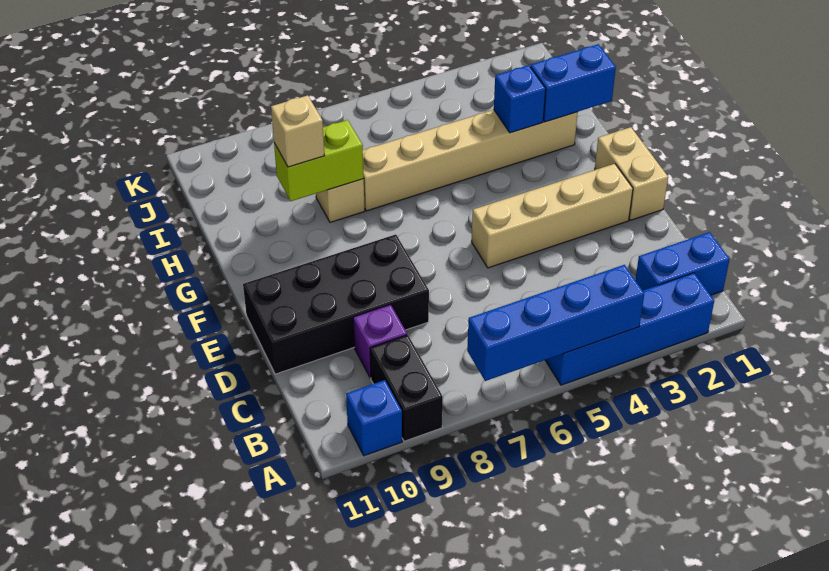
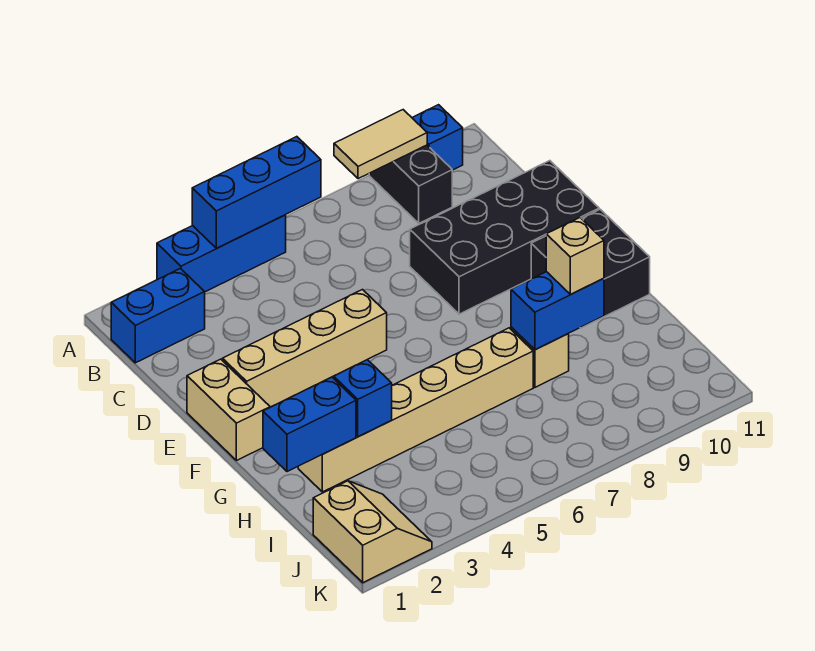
blue 1x4 brick [545,273,714,385] -> blue 1x3 brick [157,215,286,292]
blue 1x4 brick [467,265,644,381] -> blue 1x3 brick [192,137,321,248]
none -> tan 1x2 tile [334,110,427,179]
purple 1x1 brick [353,305,407,378] -> none
none -> black 2x2 brick [531,209,650,328]
lime 1x2 brick [274,120,364,201] -> blue 1x2 brick [511,272,604,350]
none -> tan 2x2 slope [313,481,432,583]

